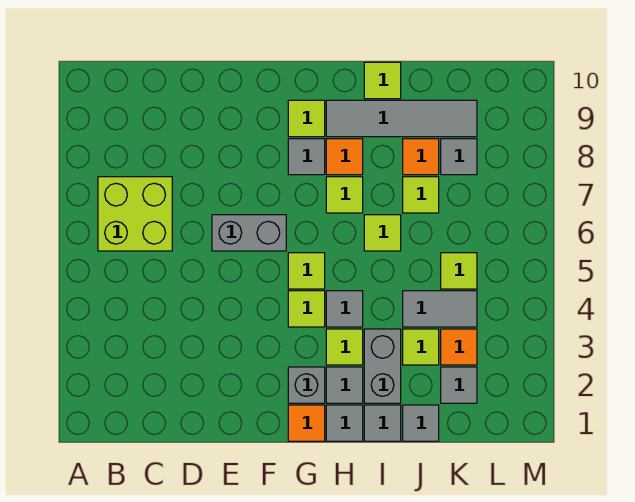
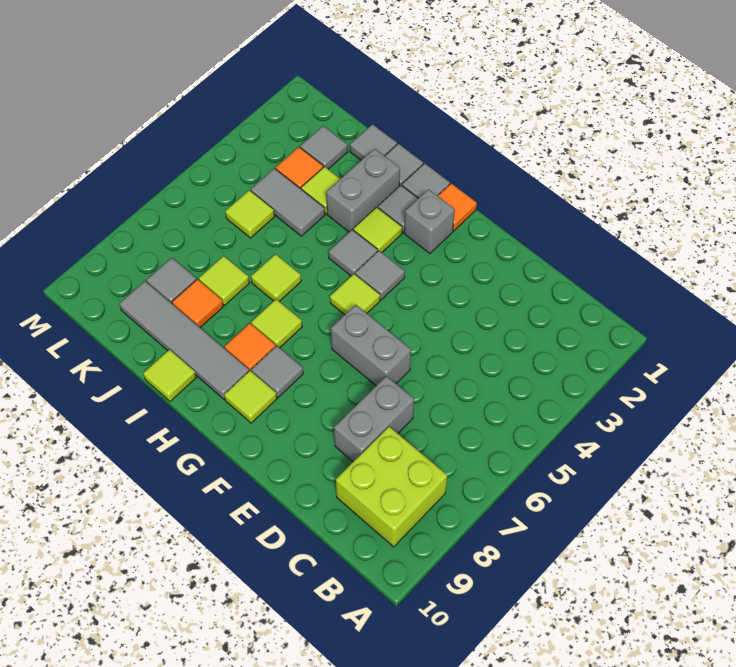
lime 2x2 brick [98,177,172,251] -> lime 2x2 brick moved to [336,427,448,547]
none -> grey 1x2 brick [334,376,414,462]
lime 1x1 tile [288,291,325,327] -> grey 1x1 tile [355,251,405,300]

